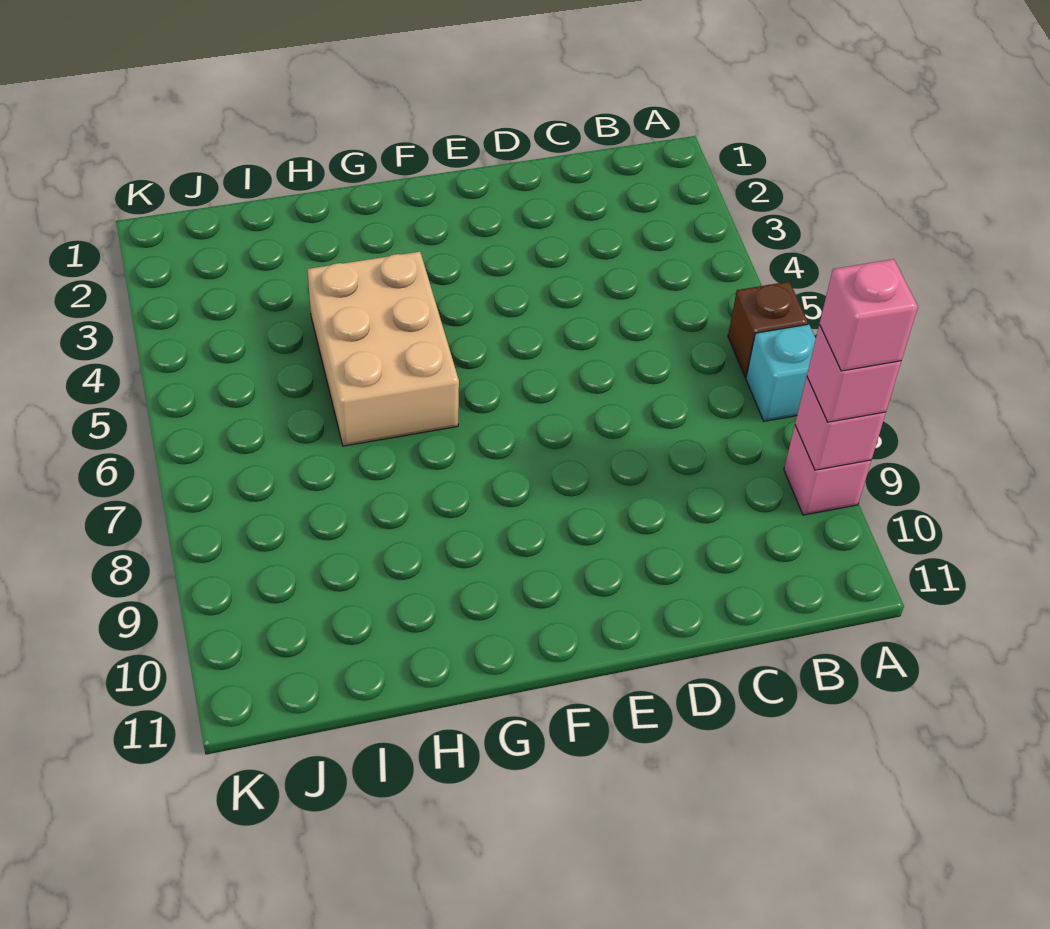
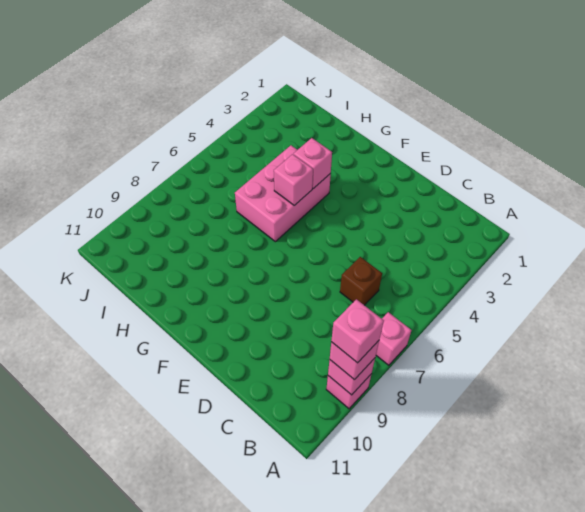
brown 1x1 brick [728,282,808,377] -> brown 1x1 brick moved to [340,257,382,305]
cyan 1x1 brick [746,324,816,421] -> pink 1x1 brick [376,312,411,365]
tan 2x3 brick [307,252,459,446] -> pink 2x3 brick [235,145,331,242]
none -> pink 1x1 brick [294,138,332,189]
none -> pink 1x1 brick [274,154,313,205]

